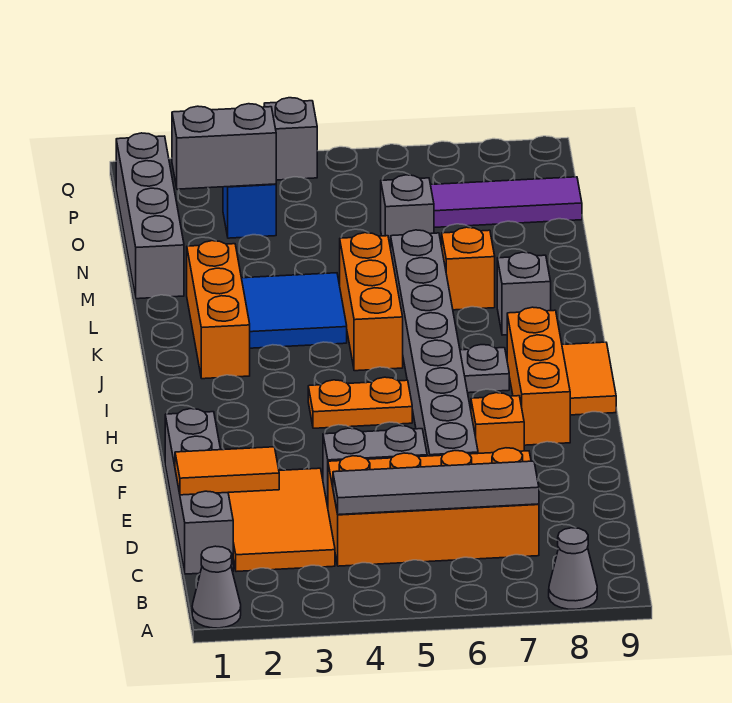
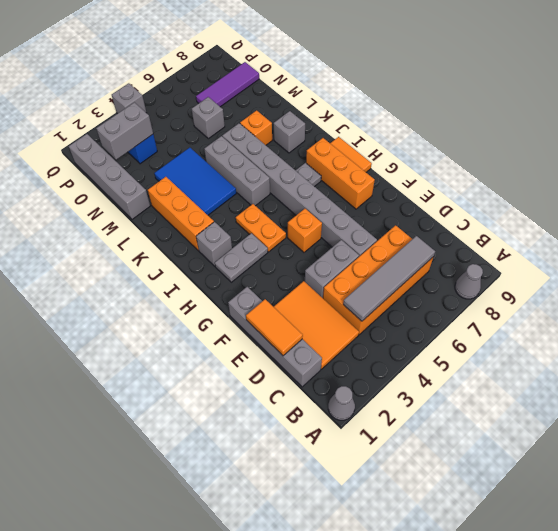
orange 1x2 tile [175,447,279,495] -> orange 1x2 tile turned to [246,299,303,356]
orange 1x1 brick [471,393,524,453] -> orange 1x1 brick moved to [288,209,322,252]
none -> grey 1x2 plate [215,233,268,282]
orange 1x2 plate [308,377,412,428] -> orange 1x2 plate turned to [236,204,286,252]
none -> grey 1x1 brick [196,222,232,266]
orange 1x3 brick [340,233,403,371] -> grey 1x3 brick [204,136,270,206]
blue 2x2 tile [242,273,347,348] -> blue 2x3 tile [154,147,236,215]

